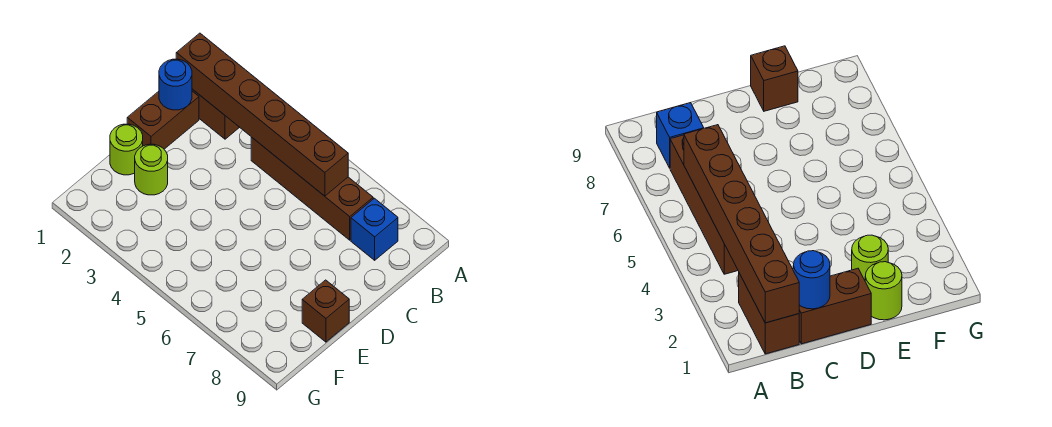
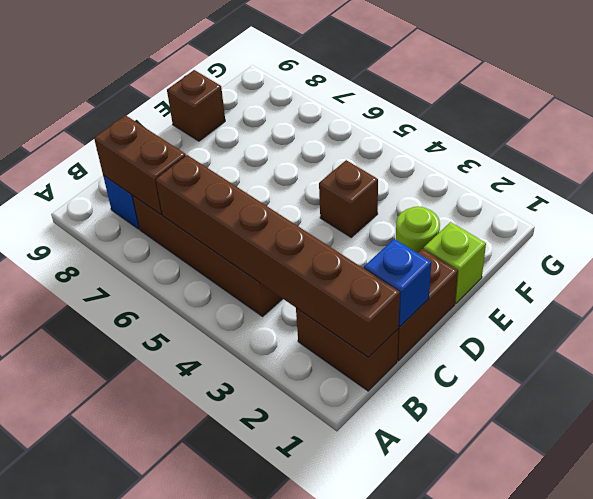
none -> brown 1x2 brick [94,115,186,215]
blue 1x1 round brick [159,59,192,110] -> blue 1x1 brick [364,239,431,327]
lime 1x1 round brick [110,124,143,175] -> lime 1x1 brick [424,222,486,304]
none -> brown 1x1 brick [319,160,378,237]

